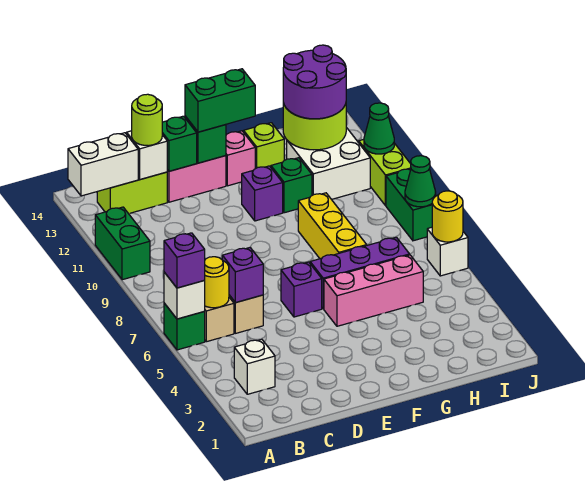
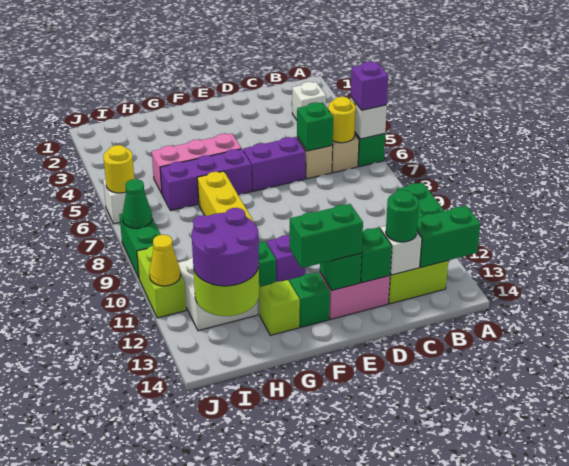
white 1x2 brick [68,133,138,196] -> green 1x2 brick [417,206,480,267]
purple 1x1 brick [222,248,263,303] -> green 1x1 brick [297,102,333,151]
lime 1x1 round brick [132,94,162,146] -> green 1x1 round brick [386,190,419,242]
purple 1x1 brick [281,262,322,317] -> purple 1x2 brick [243,137,306,191]
pink 1x1 brick [226,131,255,186] -> green 1x1 brick [290,272,330,327]
green 1x1 cone [364,103,394,154] -> yellow 1x1 cone [149,235,181,286]

